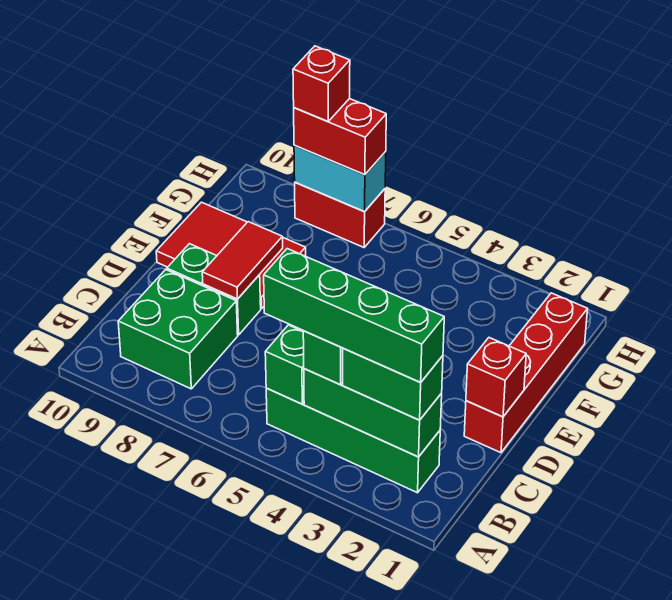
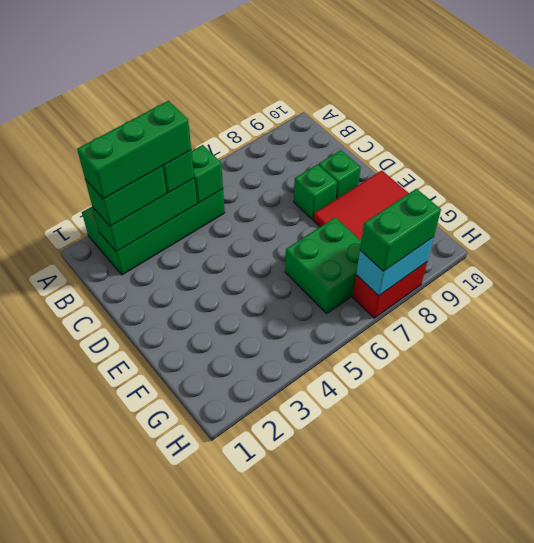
green 1x4 brick [266,388,440,493] -> green 2x4 brick [82,189,225,275]
green 1x4 brick [264,249,444,382] -> green 1x3 brick [77,101,191,199]
green 2x2 brick [118,270,238,389] -> green 2x2 brick moved to [285,217,361,313]
red 1x4 brick [464,293,588,453] -> none
red 1x1 brick [466,338,526,417] -> none
red 1x2 tile [202,222,283,299] -> none
red 1x2 brick [294,99,386,175] -> green 1x2 brick [360,189,441,271]
red 1x1 brick [293,46,350,121] -> none

